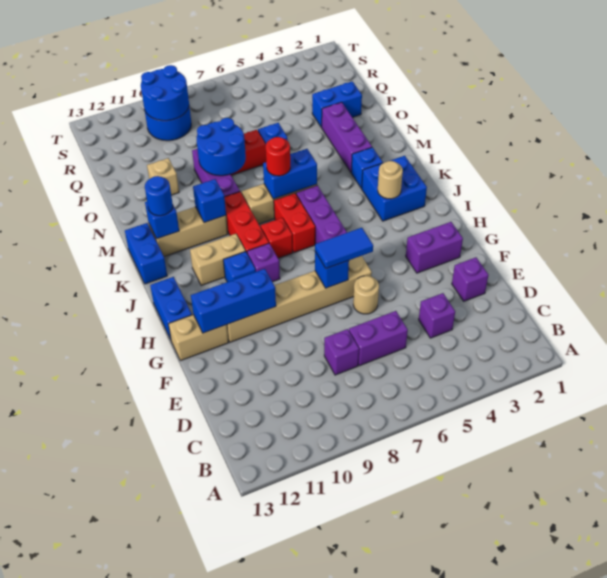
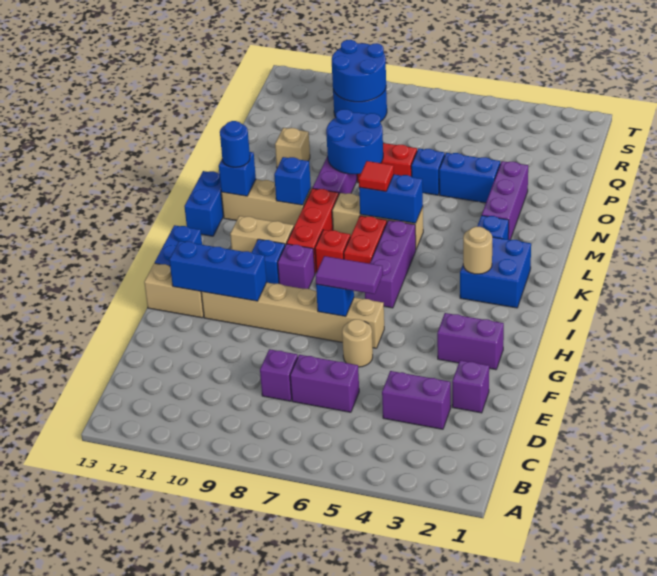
purple 1x1 brick [419,293,455,338] -> purple 1x2 brick [382,371,451,429]
blue 1x2 tile [315,228,373,268] -> purple 1x2 tile [316,256,383,294]
red 1x1 round brick [266,137,290,176] -> red 1x1 tile [359,161,394,192]
blue 1x2 brick [312,81,362,127] -> blue 1x2 brick moved to [439,153,500,203]

